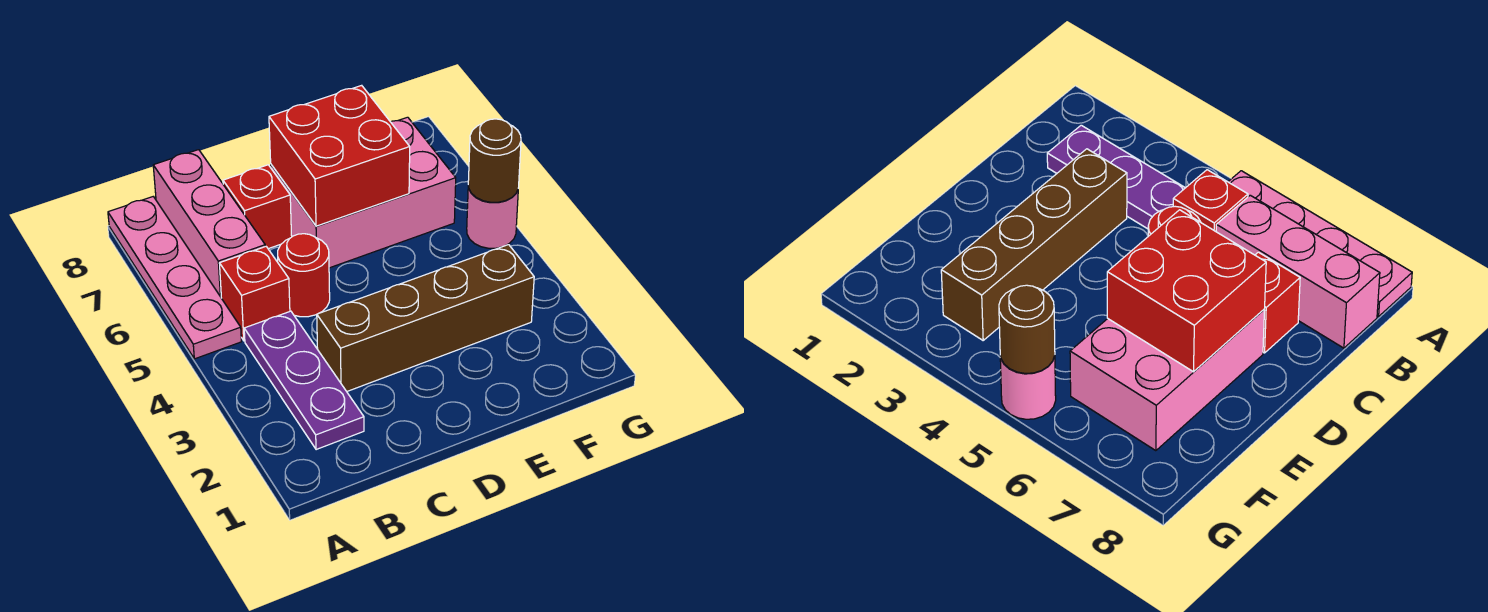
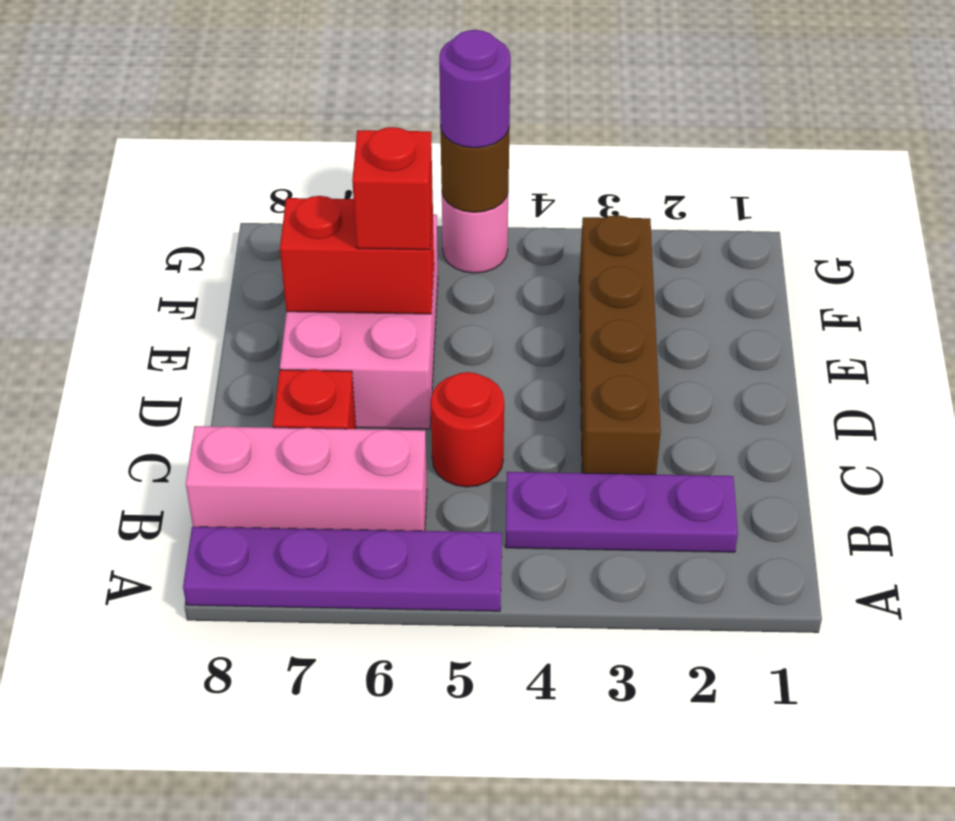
pink 1x4 plate [108,197,241,359] -> purple 1x4 plate [183,527,502,611]
red 1x1 brick [219,246,290,341] -> red 1x1 brick moved to [352,127,433,250]
red 2x2 brick [269,85,410,226] -> red 1x2 brick [280,196,434,314]
none -> purple 1x1 round brick [439,30,511,148]

